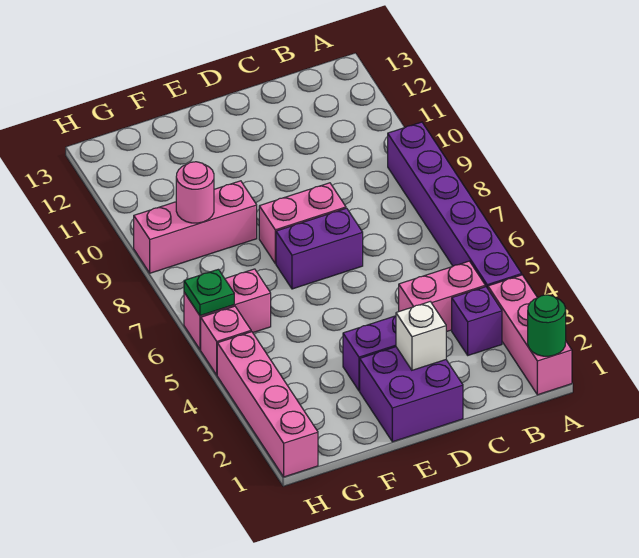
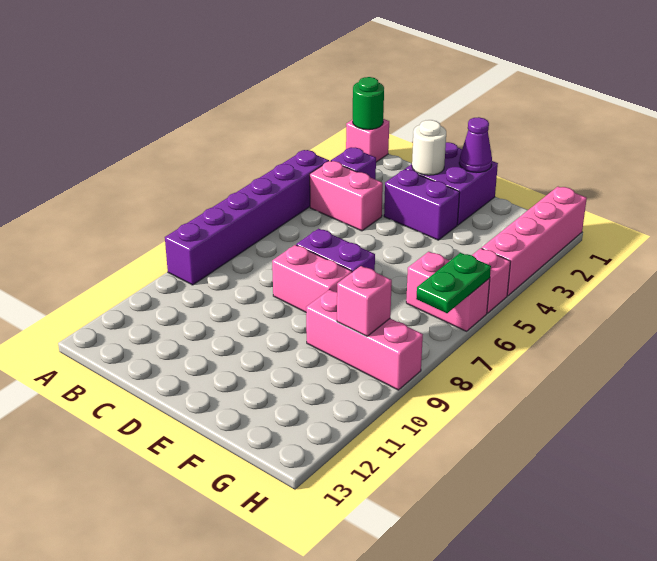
pink 1x3 brick [488,275,572,395] -> pink 1x1 brick [346,119,389,162]
white 1x1 brick [396,302,446,370] -> white 1x1 round brick [412,120,446,175]
none -> purple 1x1 cone [459,117,492,173]
pink 1x1 round brick [176,162,214,223] -> pink 1x1 brick [337,266,392,336]
green 1x1 plate [184,269,234,316] -> green 1x2 plate [416,253,491,313]

